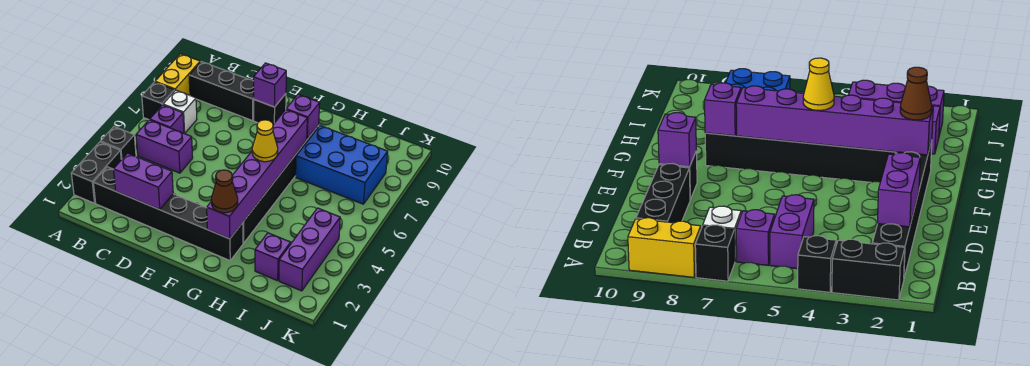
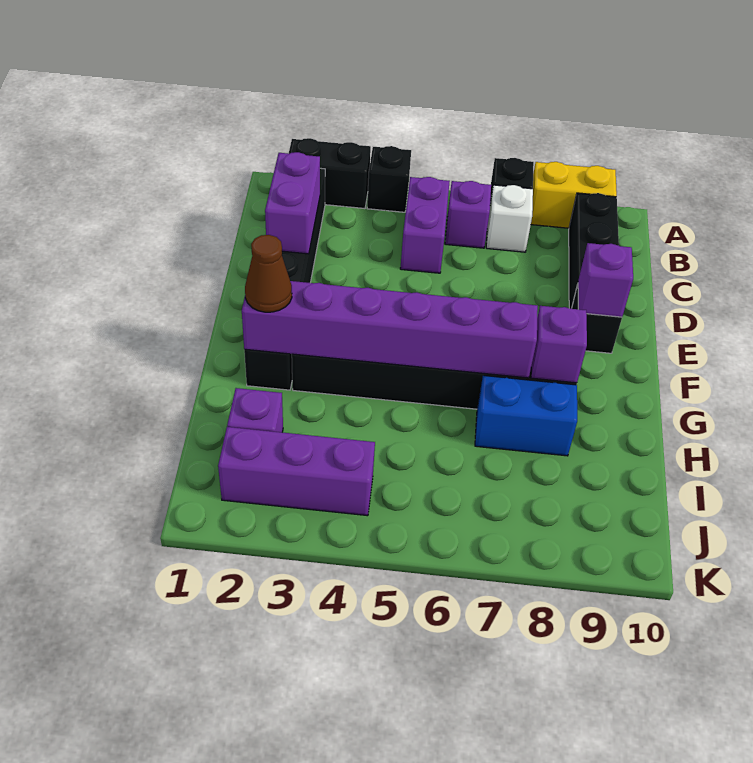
yellow 1x1 cone [252,120,278,162] -> none
blue 2x3 brick [296,126,388,204] -> blue 1x2 brick [475,376,577,456]

